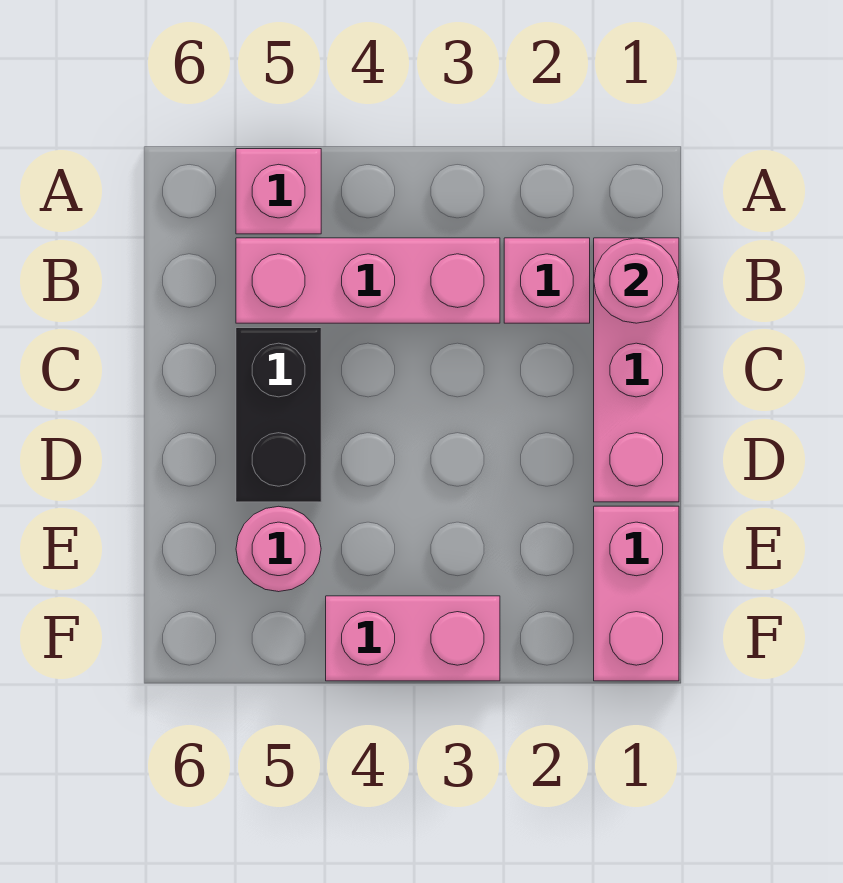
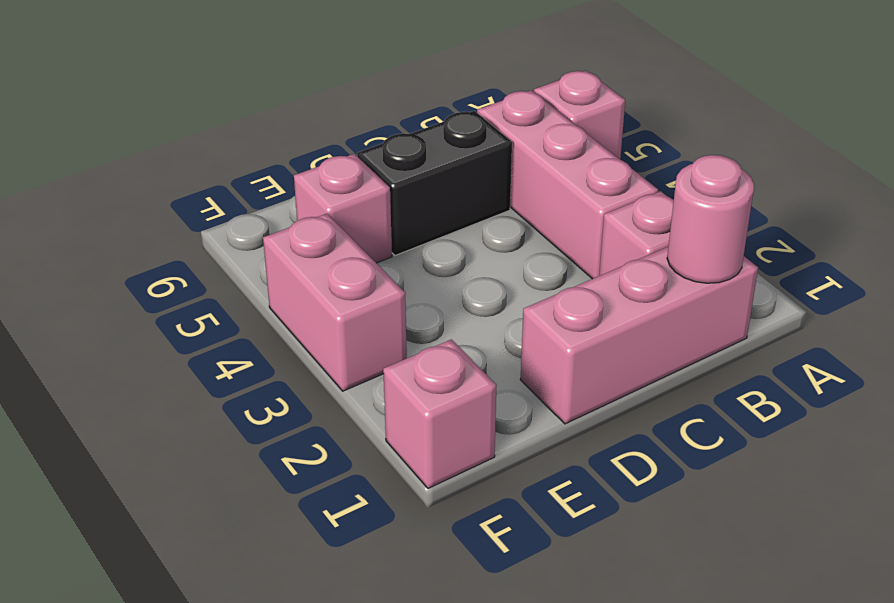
pink 1x2 brick [594,506,679,681] -> pink 1x1 brick [383,339,496,488]
pink 1x1 round brick [236,506,321,592] -> pink 1x1 brick [294,154,392,263]

